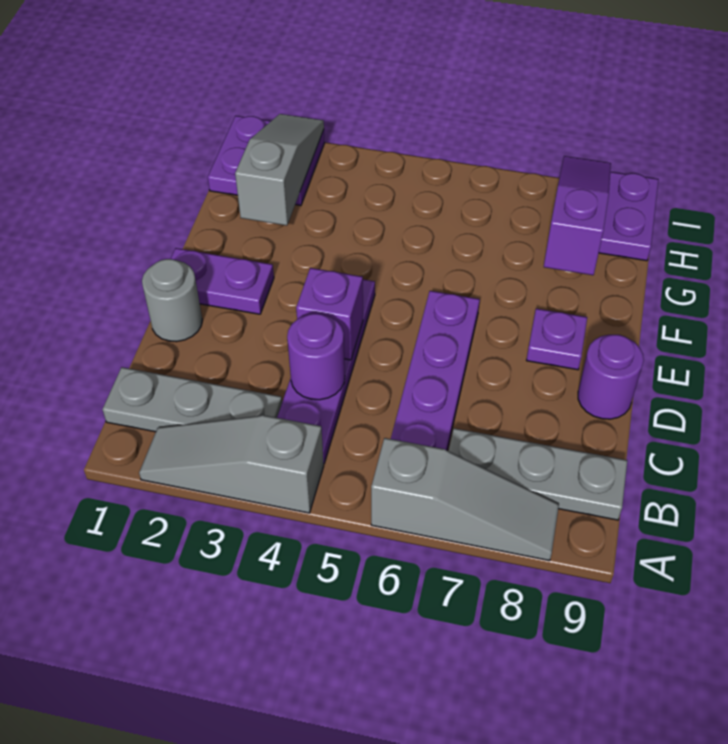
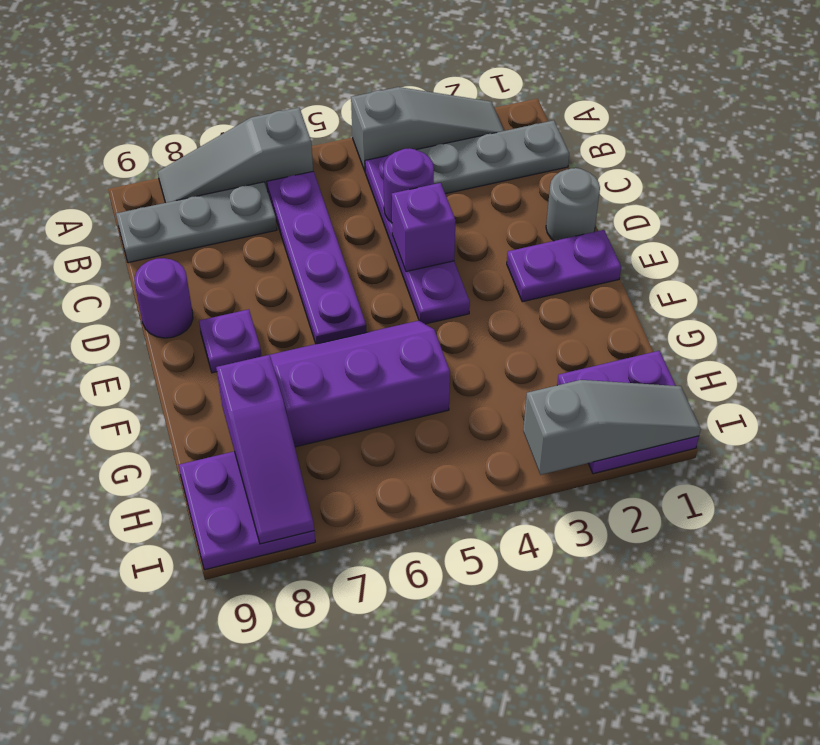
none -> purple 2x3 slope [270,321,450,447]
grey 1x3 slope [235,114,324,226] -> grey 1x3 slope turned to [523,380,701,475]

